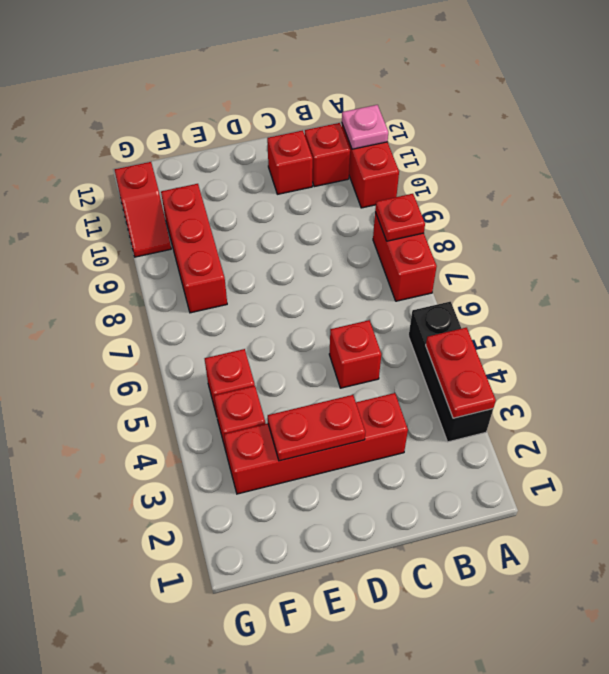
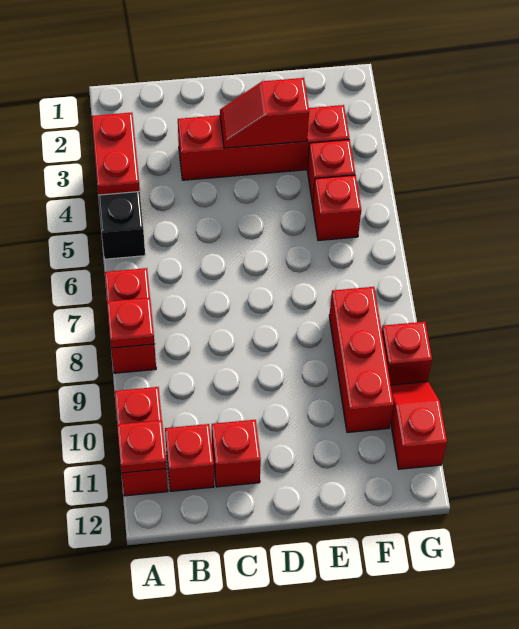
pink 1x1 plate [342,105,388,149] -> red 1x1 plate [117,420,167,473]
red 1x1 brick [329,320,381,388] -> red 1x1 brick moved to [382,322,432,385]
red 1x2 plate [268,395,365,461] -> red 1x2 slope [220,78,309,148]

